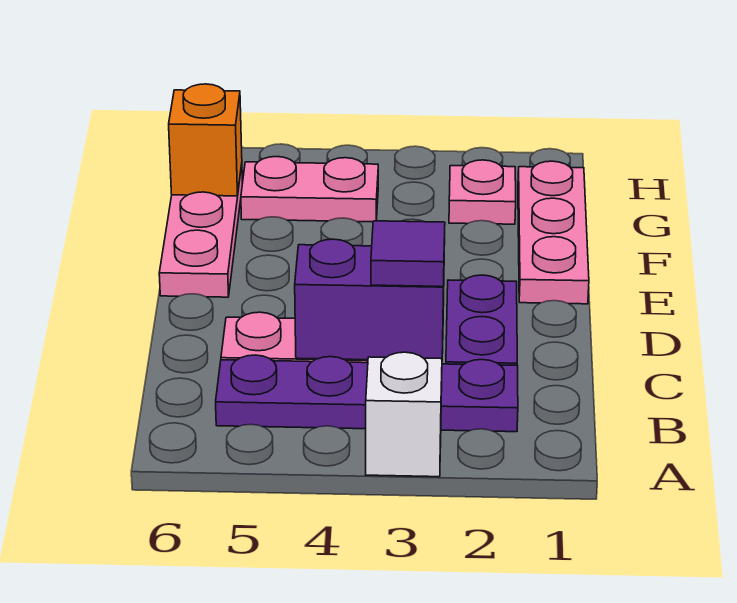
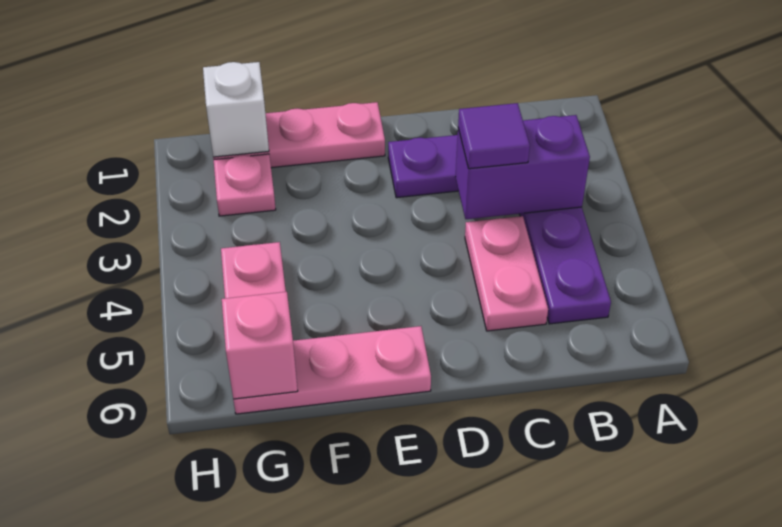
white 1x1 brick [366,352,442,477] -> white 1x1 brick moved to [203,62,269,157]
purple 1x2 brick [295,239,444,360] -> purple 1x2 brick turned to [455,115,590,219]
orange 1x1 brick [169,84,242,196] -> pink 1x1 brick [222,292,298,399]

